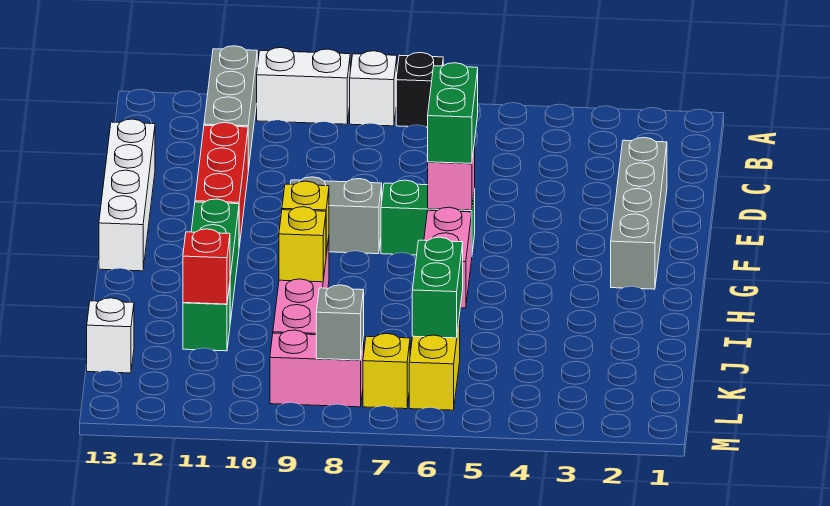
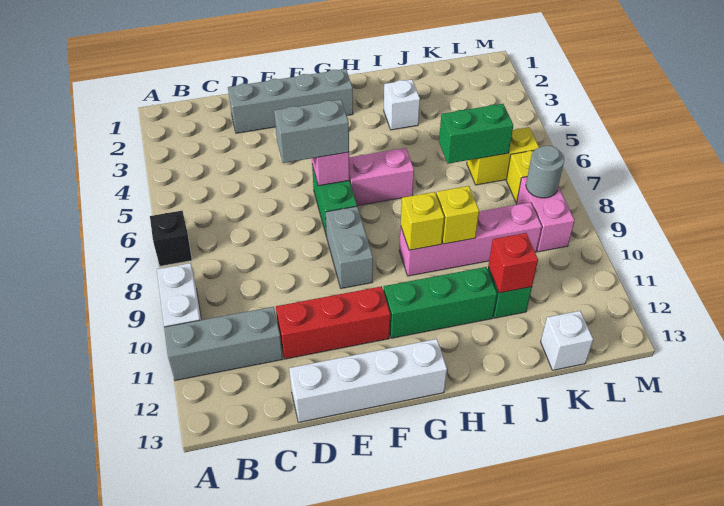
white 1x1 brick [350,51,397,126] -> white 1x1 brick moved to [384,80,420,130]
green 1x2 brick [428,63,478,163] -> grey 1x2 brick [274,100,349,163]
grey 1x1 brick [316,285,364,360] -> grey 1x1 round brick [526,146,564,198]

